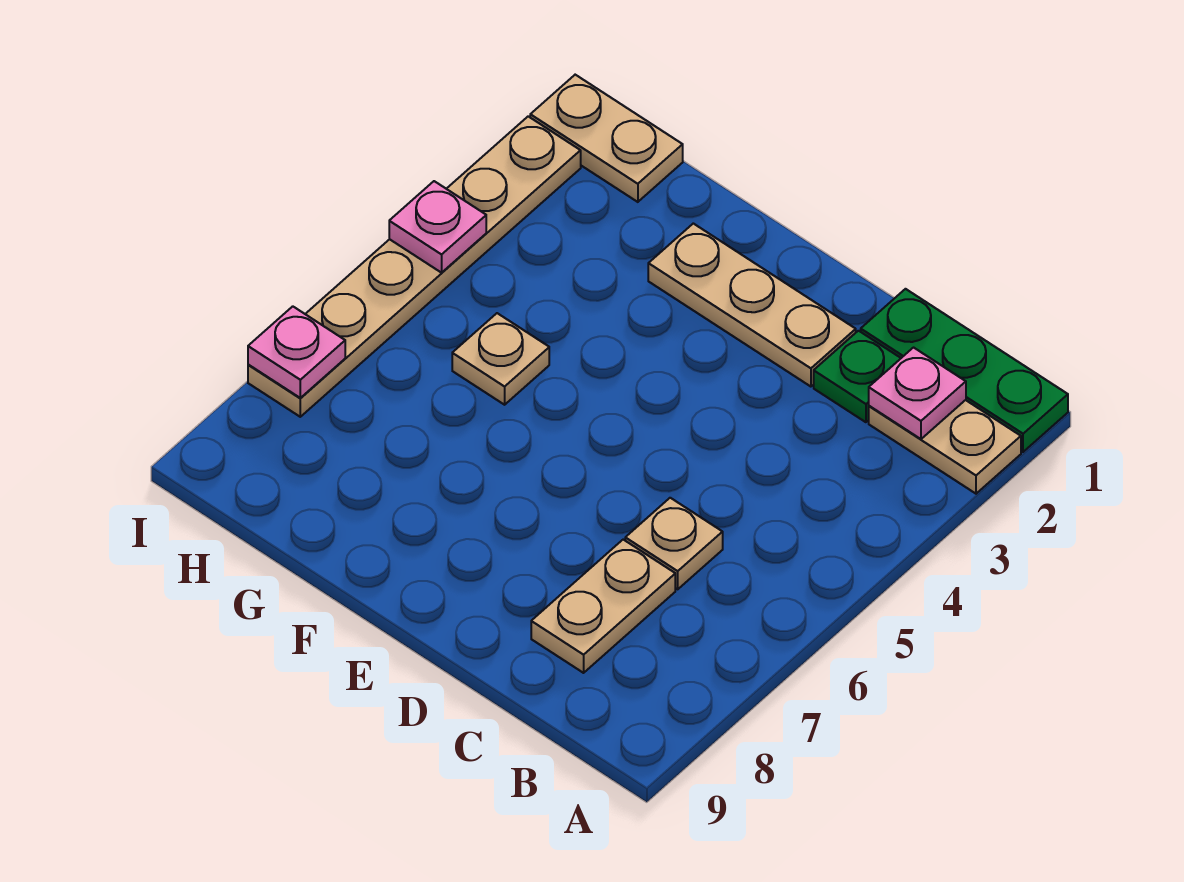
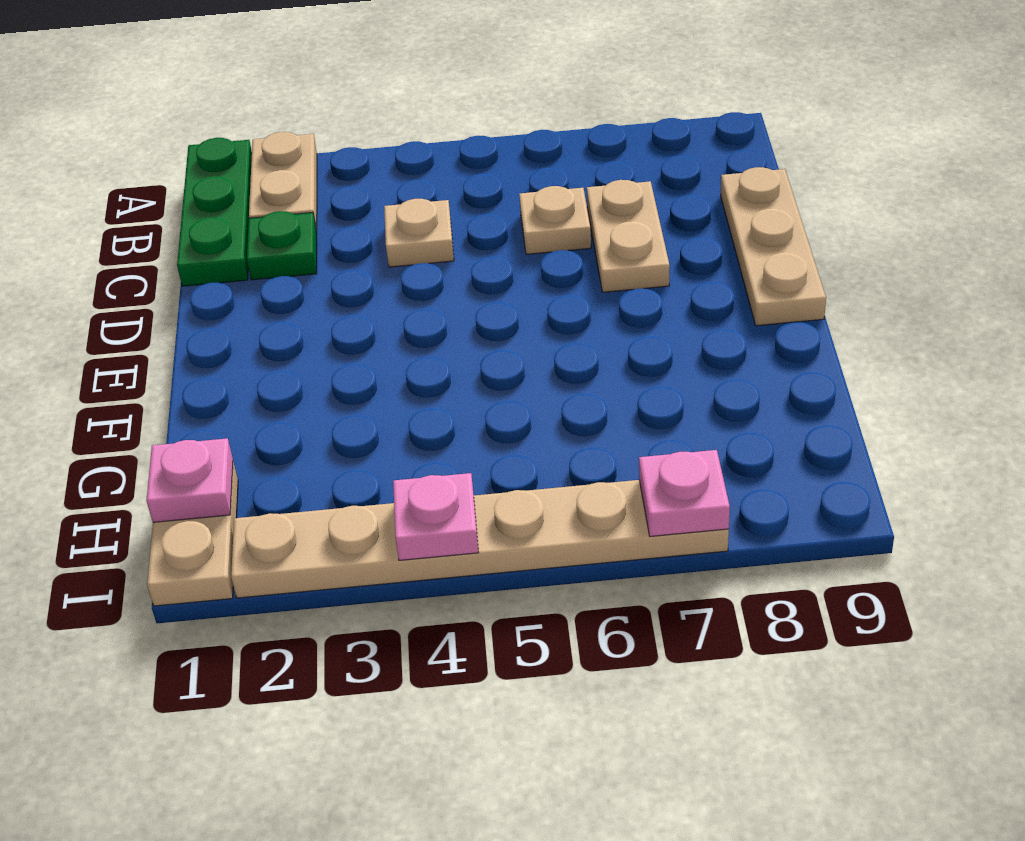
pink 1x1 plate [869,348,966,439] -> pink 1x1 plate moved to [146,438,233,522]
tan 1x2 plate [531,540,675,673] -> tan 1x2 plate turned to [587,180,670,292]
tan 1x3 plate [648,223,856,387] -> tan 1x3 plate moved to [721,167,826,326]
tan 1x1 plate [452,313,549,405] -> tan 1x1 plate moved to [384,199,454,267]

